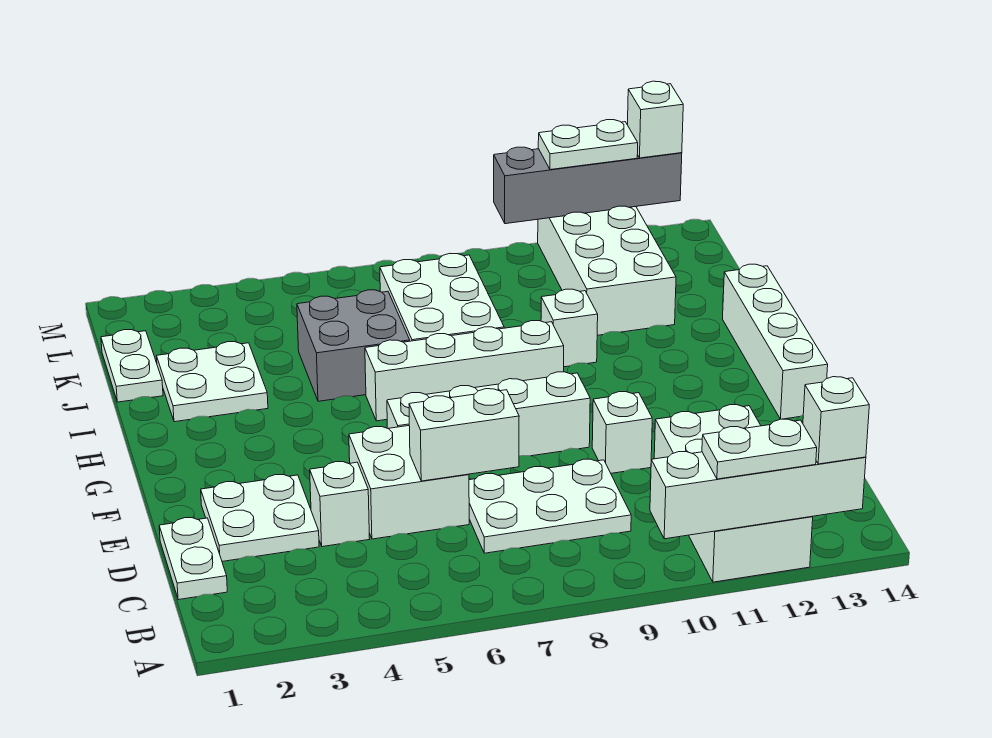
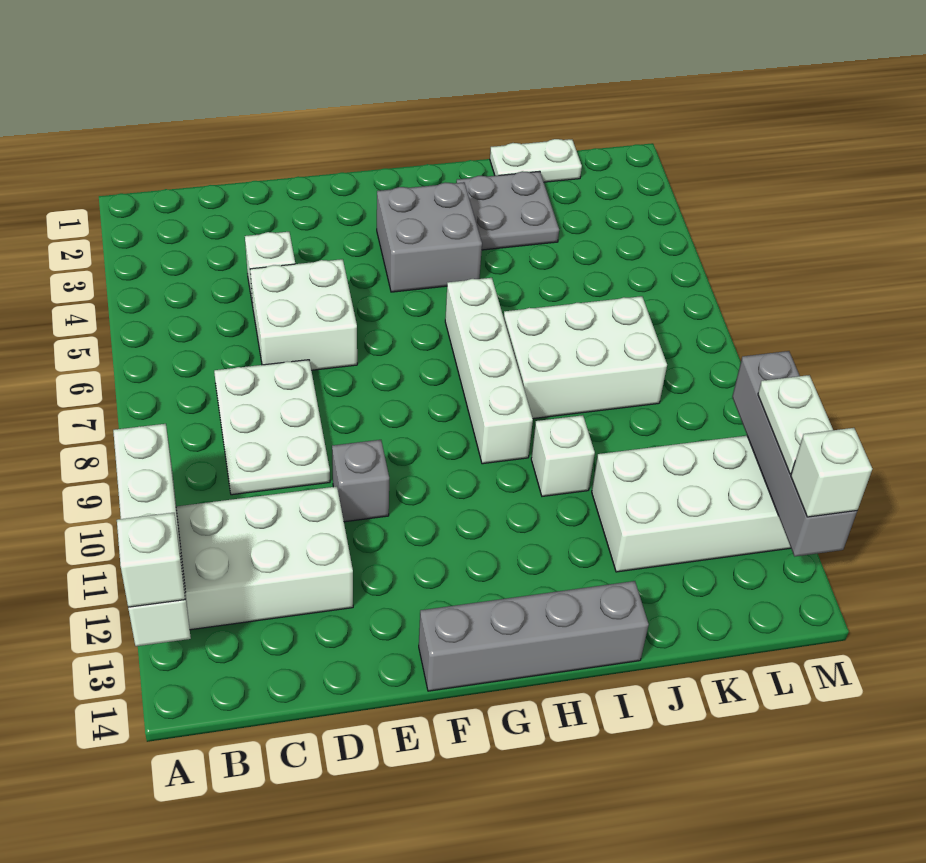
white 1x2 plate [702,419,817,479] -> none
white 1x2 plate [159,518,227,600] -> none
white 2x2 plate [201,475,319,561] -> none
white 1x2 brick [409,389,519,481] -> none
white 1x1 brick [592,392,652,473] -> grey 1x1 brick [332,440,389,522]
white 1x4 brick [387,372,590,456] -> none
white 1x4 brick [723,264,828,419] -> grey 1x4 brick [419,581,649,691]
white 2x2 plate [157,342,268,422] -> grey 2x2 plate [456,171,559,250]
grey 2x2 brick [297,290,410,401] -> grey 2x2 brick moved to [377,182,482,292]

